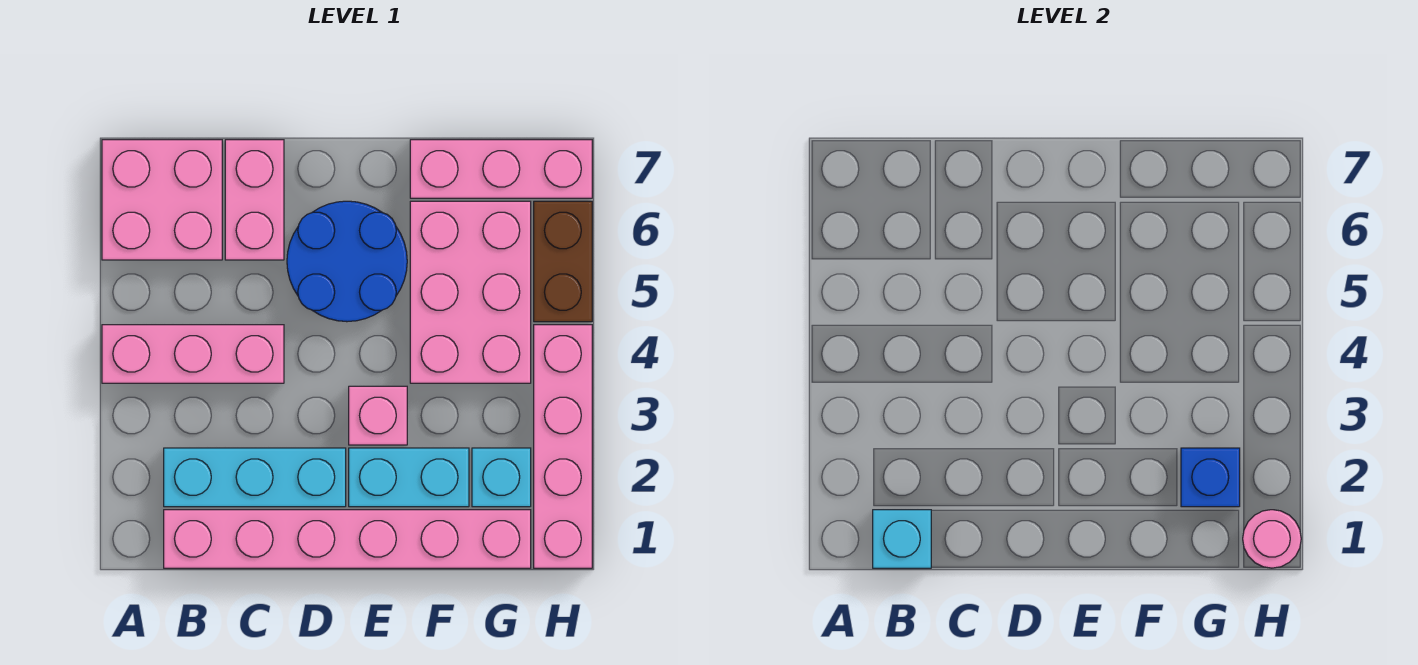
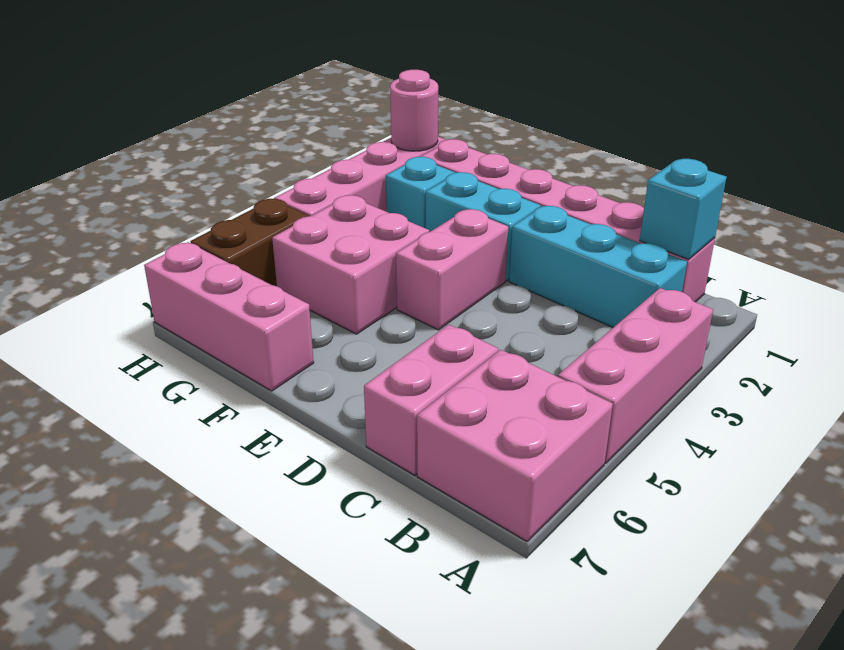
pink 1x3 brick [102,325,284,383] -> pink 1x3 brick turned to [558,288,713,463]
blue 2x2 round brick [287,201,407,322] -> none
pink 1x1 brick [349,386,407,445] -> pink 1x2 brick [396,209,508,330]
pink 2x3 brick [410,201,531,383] -> pink 2x2 brick [272,195,429,334]
blue 1x1 brick [1181,448,1240,507] -> none

